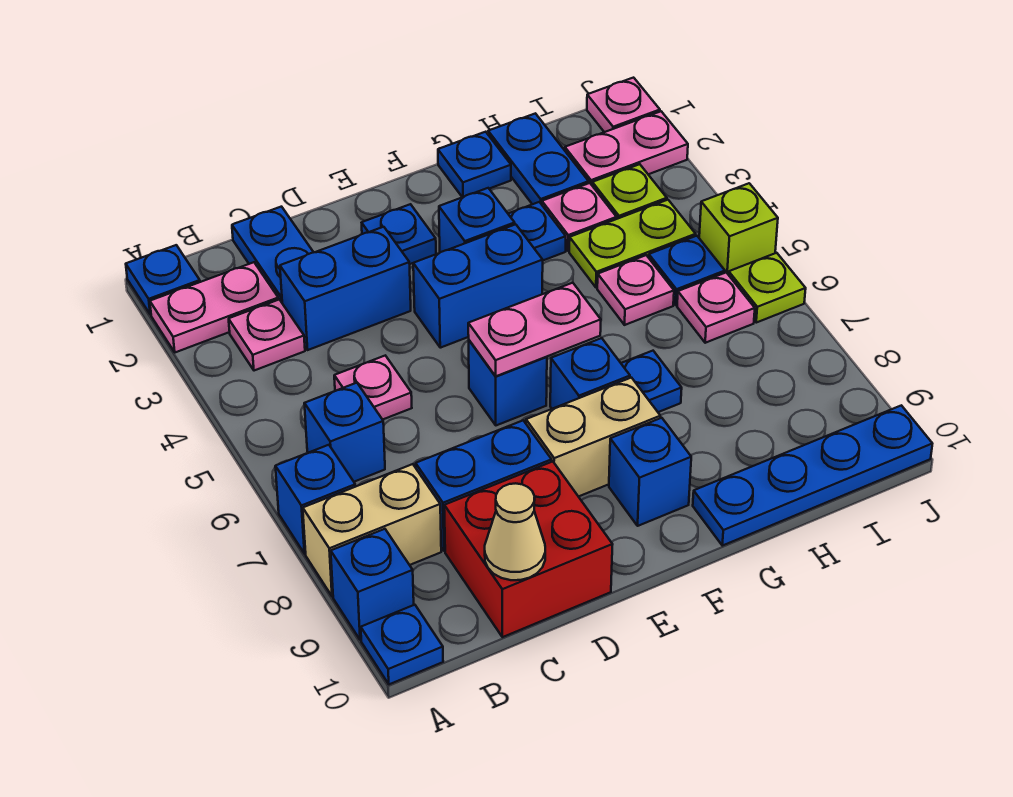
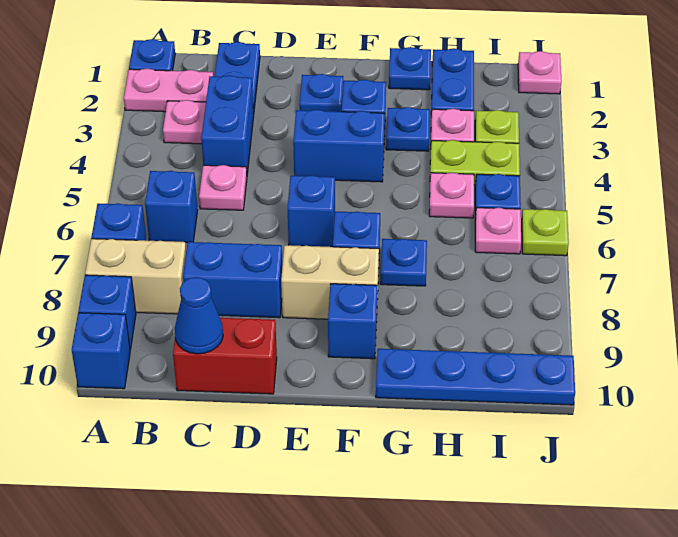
blue 1x1 plate [361,605,443,684] -> blue 1x1 brick [72,313,130,389]
blue 1x2 brick [280,227,411,350] -> blue 1x2 brick turned to [201,75,254,173]
red 2x2 brick [444,462,613,637] -> red 1x2 brick [173,318,277,394]
tan 1x1 cone [485,483,545,580] -> blue 1x1 cone [175,277,223,354]
pink 1x2 plate [468,283,601,376] -> none
pink 1x2 plate [565,111,688,185] -> none
lime 1x1 brick [699,183,778,275] -> none

